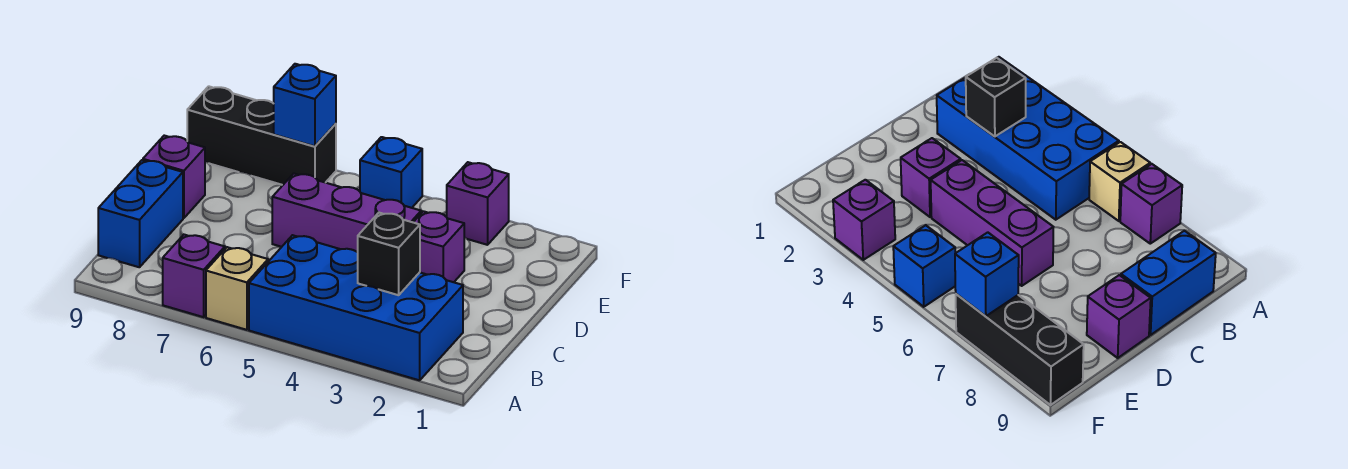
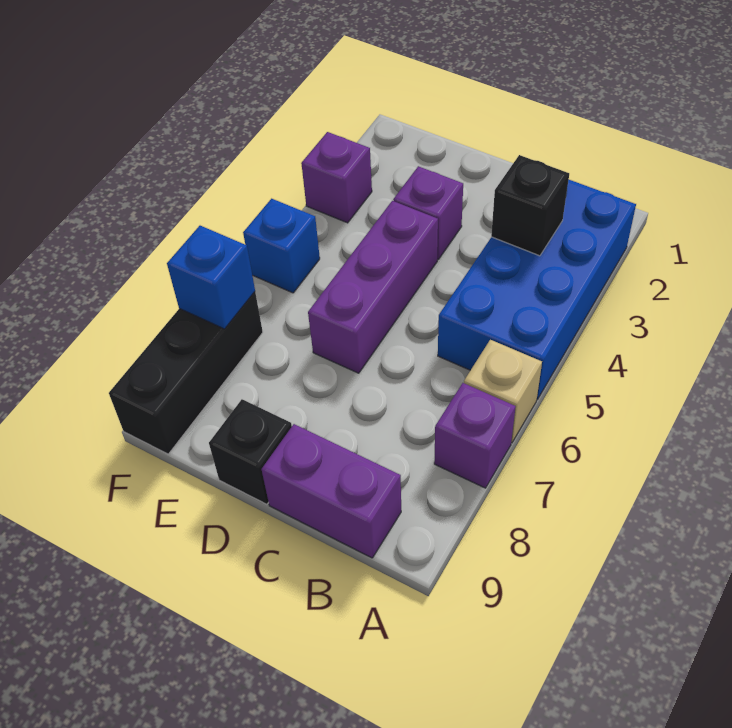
blue 1x2 brick [98,160,183,267] -> purple 1x2 brick [261,424,401,558]
purple 1x1 brick [143,136,205,218] -> black 1x1 brick [209,399,292,504]

